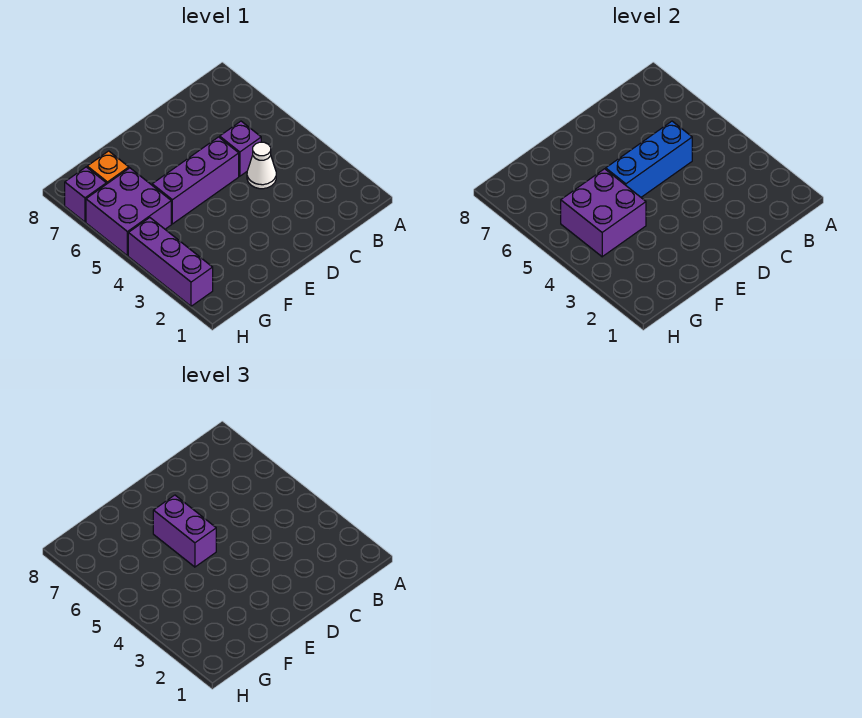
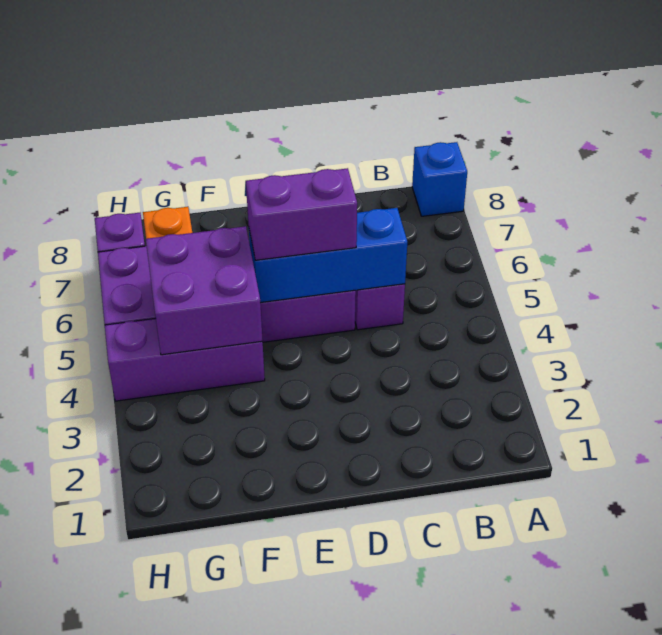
none -> blue 1x1 brick [412,142,467,216]
white 1x1 cone [247,142,276,189] -> none
purple 1x2 brick [153,495,216,567] -> purple 1x2 brick turned to [246,168,357,260]
purple 1x3 brick [128,218,213,306] -> purple 1x3 brick turned to [105,318,265,401]

